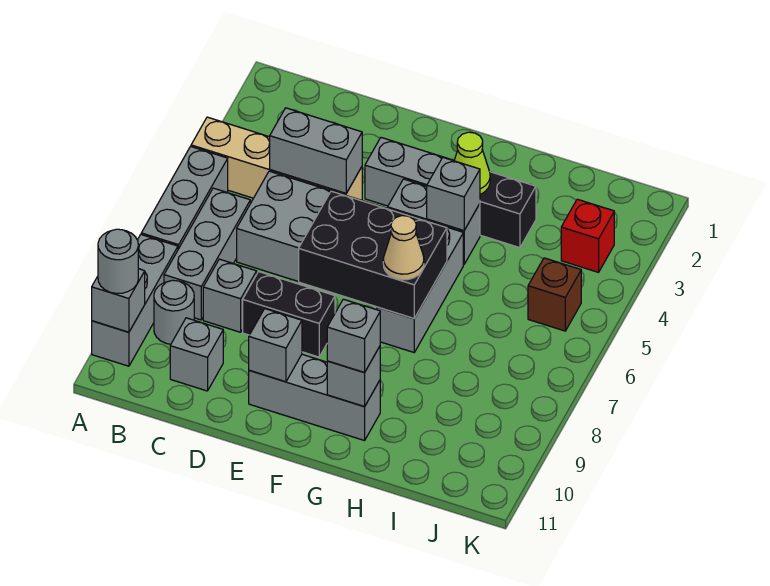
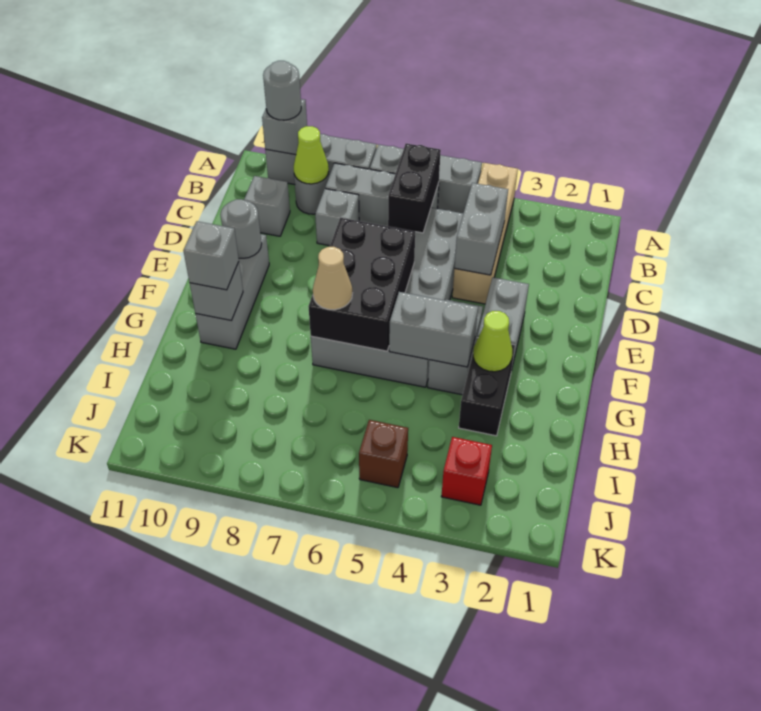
none -> lime 1x1 cone [294,126,329,184]
black 1x2 brick [243,272,335,357] -> black 1x2 brick moved to [388,144,441,233]
grey 1x1 brick [249,309,302,382] -> grey 1x1 round brick [220,199,262,258]
grey 1x1 brick [427,158,480,231] -> grey 1x2 brick [389,292,478,367]

